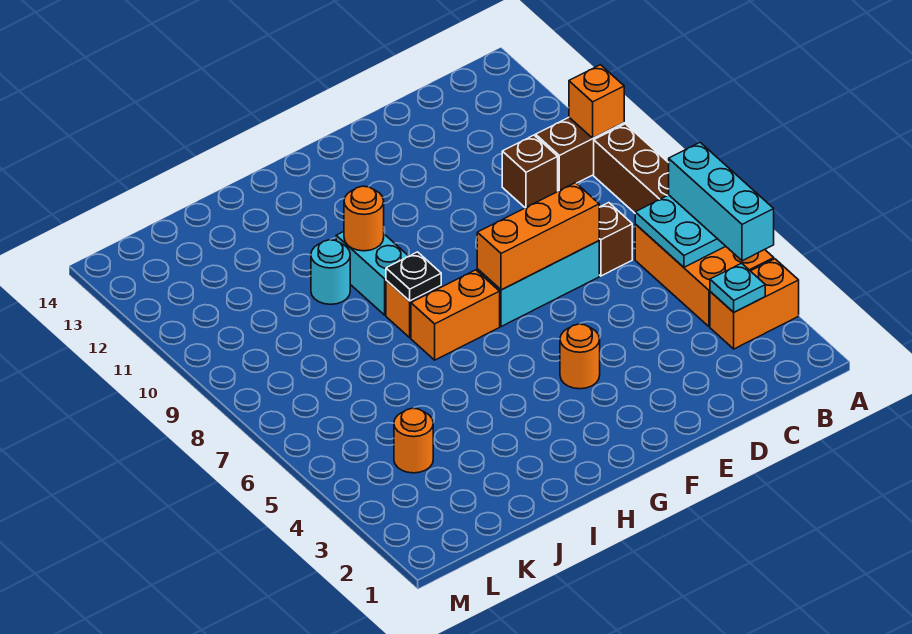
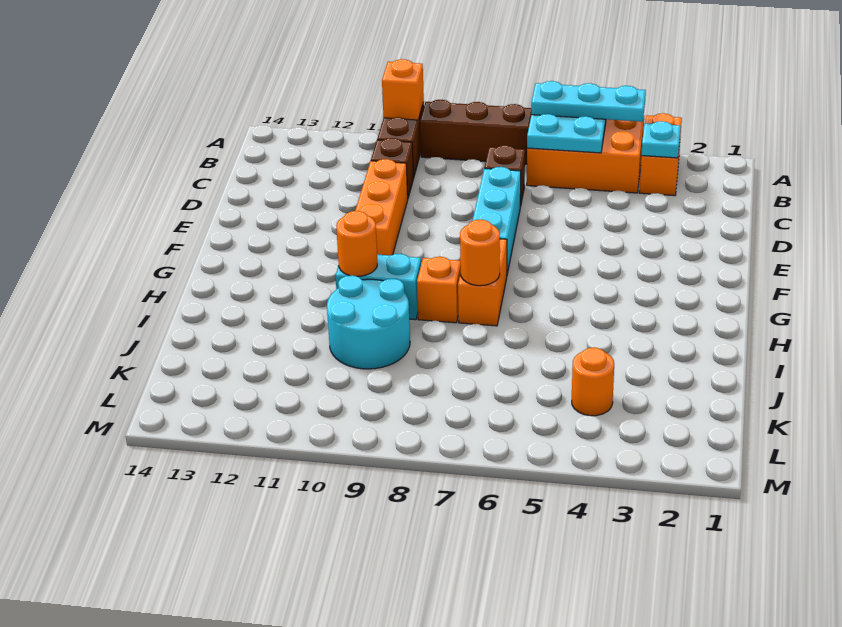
cyan 1x3 brick [669,143,774,261] -> cyan 1x3 plate [531,81,646,122]
orange 1x3 brick [477,183,599,290] -> orange 1x3 brick moved to [355,159,408,255]
orange 1x1 round brick [560,324,600,389] -> orange 1x1 round brick moved to [460,220,500,286]
black 1x1 plate [386,252,441,301] -> none
cyan 1x1 round brick [311,240,350,304] -> cyan 2x2 round brick [327,275,410,369]

